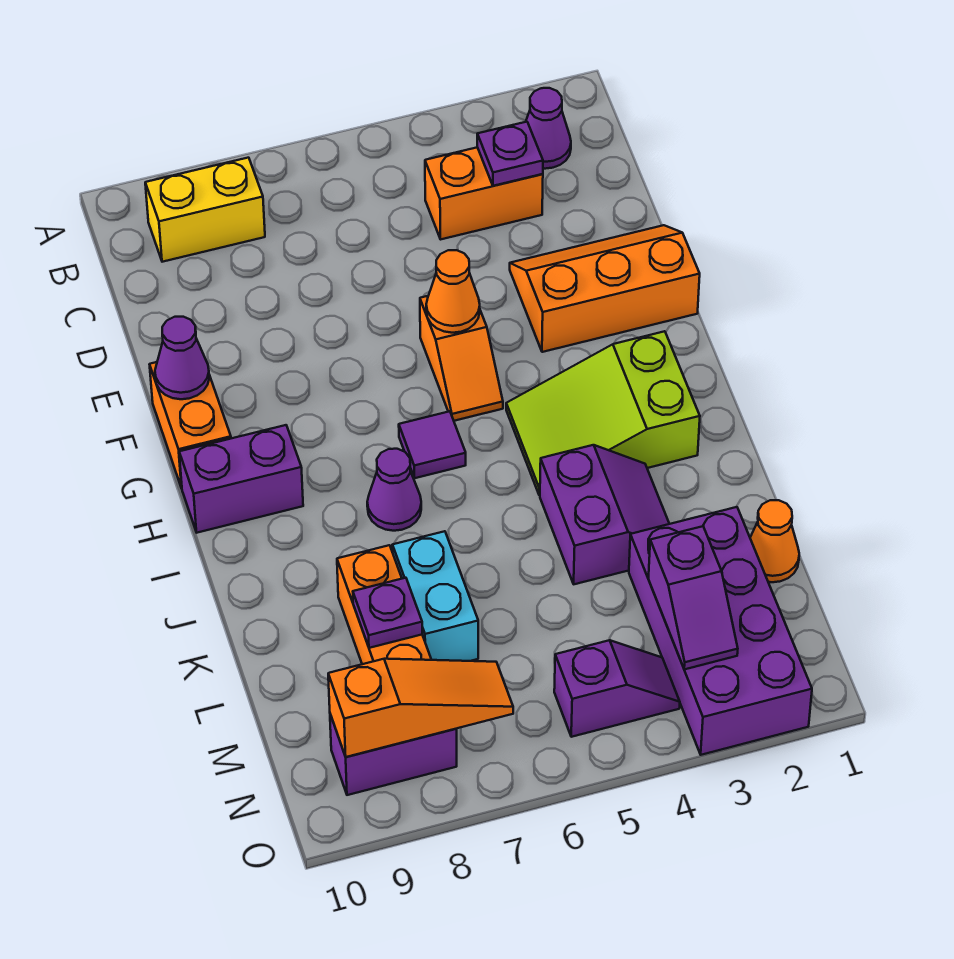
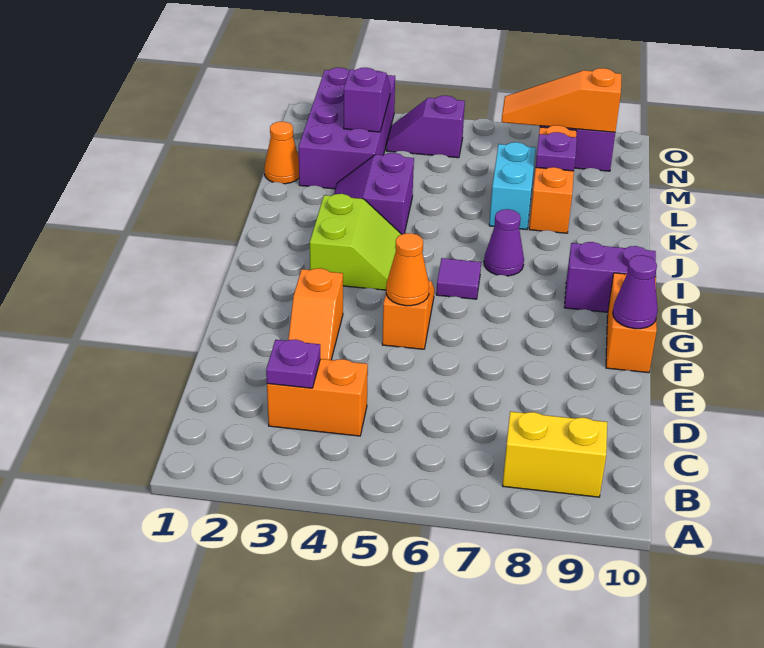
purple 1x1 cone [526,88,571,169] -> none
orange 2x3 slope [510,225,700,352] -> orange 1x2 slope [288,268,343,360]
lime 2x3 slope [506,331,700,495] -> lime 2x2 slope [310,194,402,290]

